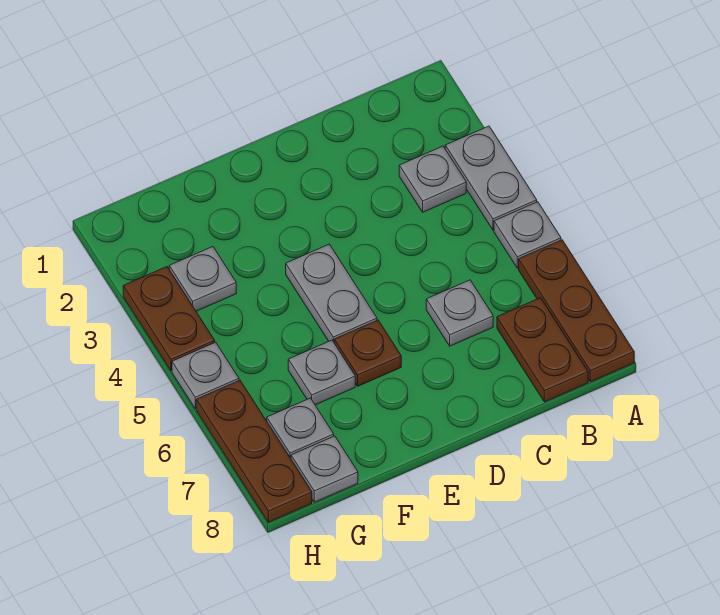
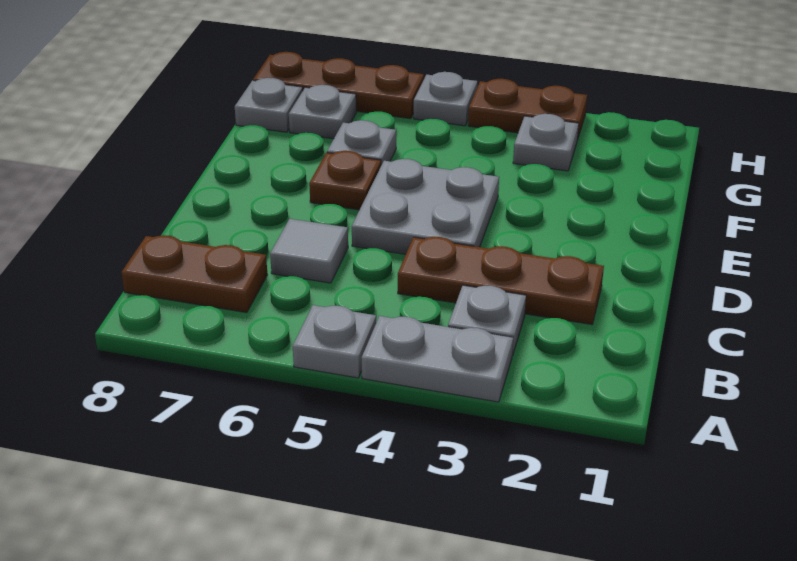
brown 1x3 plate [519,240,634,382] -> brown 1x3 plate moved to [398,237,604,324]
grey 1x1 plate [426,280,493,346] -> grey 1x1 tile [270,219,348,283]
grey 1x2 plate [286,244,377,342] -> grey 2x2 plate [352,159,499,254]

